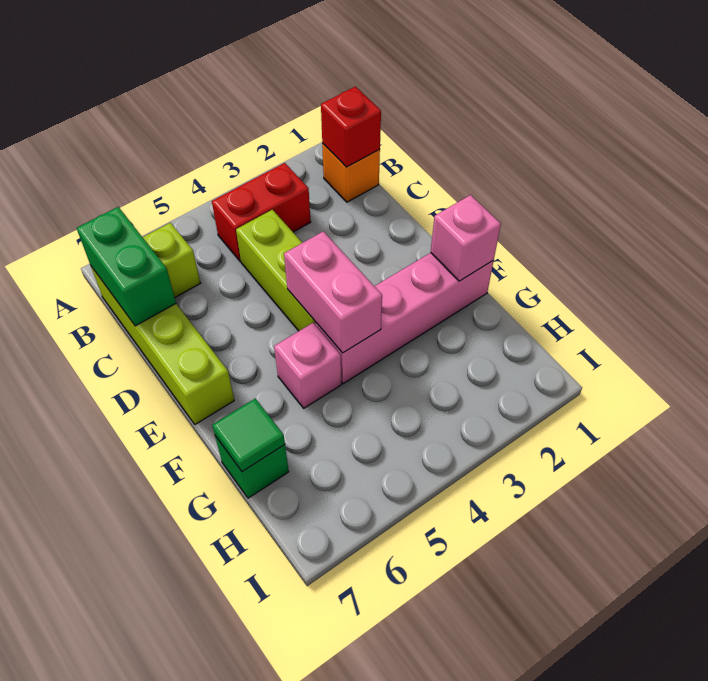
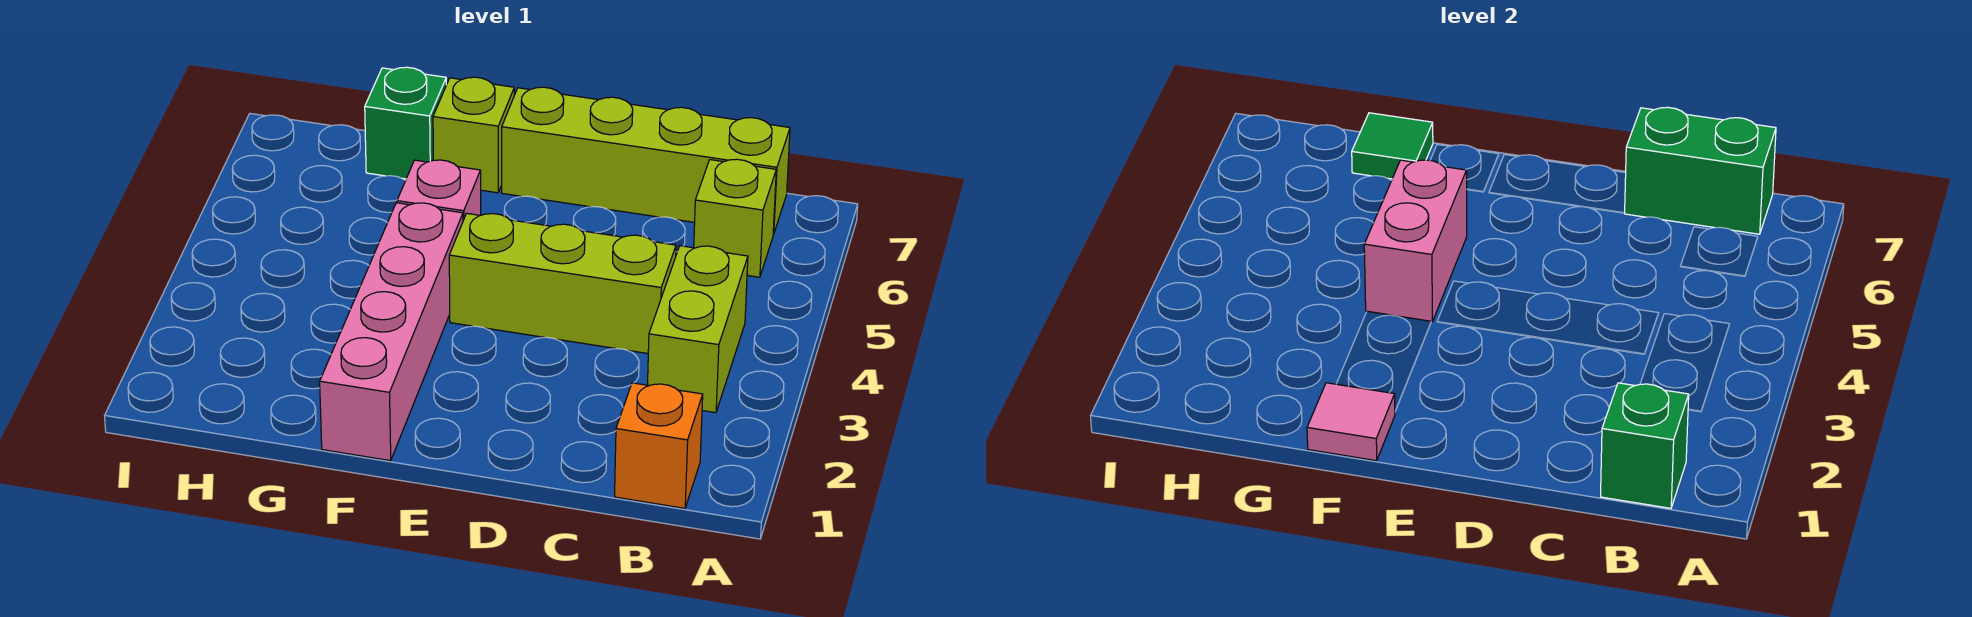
red 1x1 brick [321,87,381,167] -> green 1x1 brick [1601,383,1689,508]
red 1x2 brick [212,163,311,261] -> lime 1x2 brick [648,246,748,413]
pink 1x2 brick [284,231,382,353] -> pink 1x2 brick turned to [1364,160,1467,322]
pink 1x1 brick [431,195,501,281] -> pink 1x1 tile [1307,383,1395,461]
none -> lime 1x1 brick [433,77,514,193]

